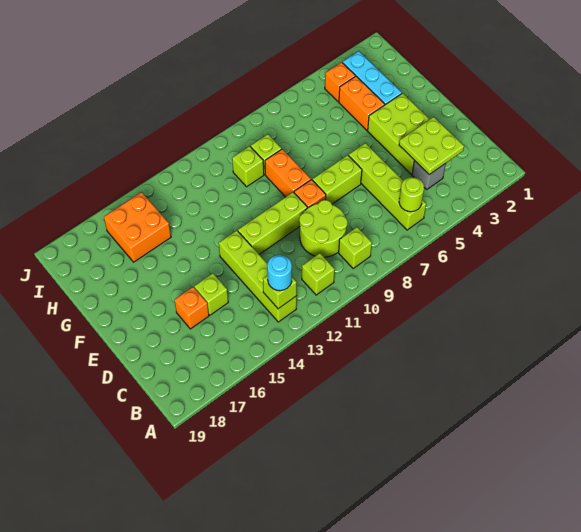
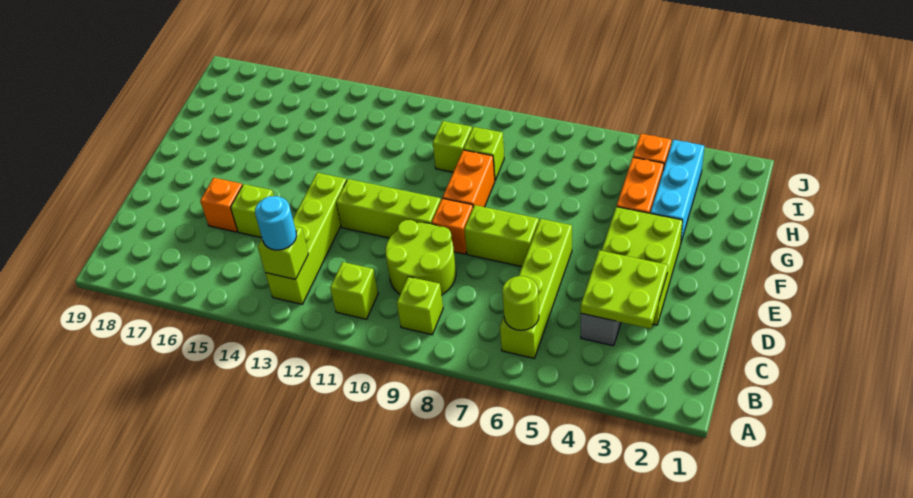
orange 2x2 brick [104,192,171,262] -> none

